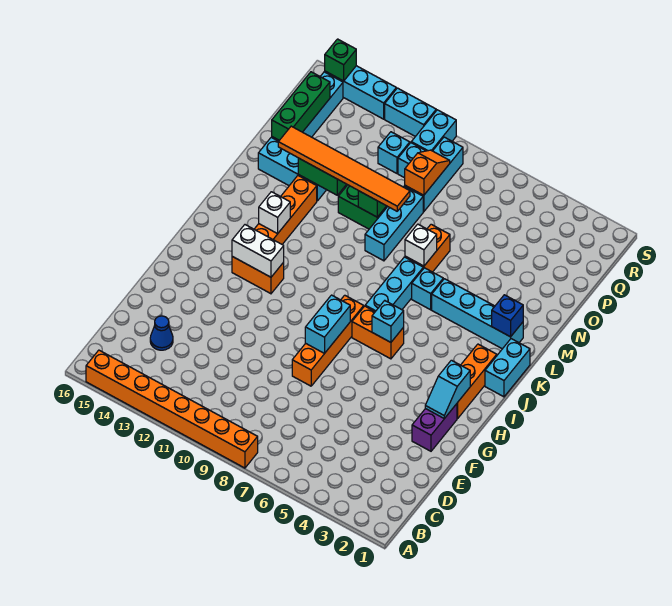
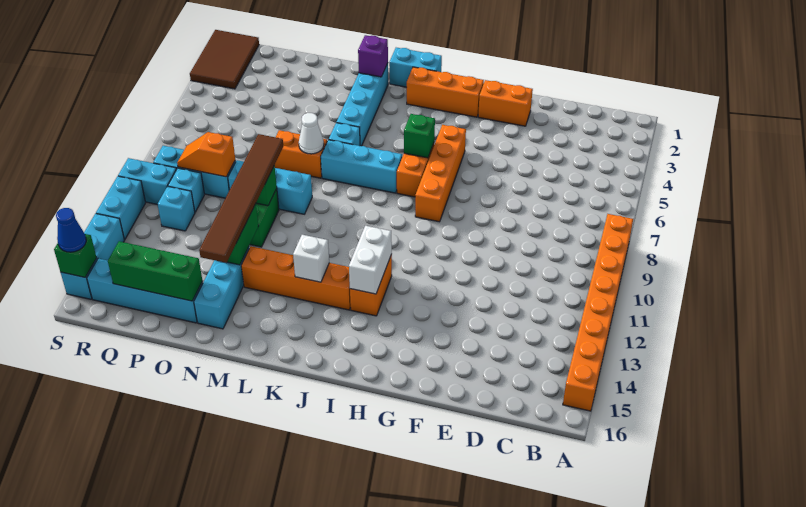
blue 1x1 cone [150,316,173,350] -> blue 1x1 cone moved to [56,208,86,252]
purple 1x2 brick [412,404,457,451] -> orange 1x2 brick [478,80,533,126]
orange 1x4 brick [292,295,364,386] -> orange 1x4 brick turned to [415,125,466,222]
cyan 1x2 slope [425,360,470,419] -> none
cyan 1x2 brick [305,295,350,354] -> none
cyan 1x1 brick [372,301,404,342] -> green 1x1 brick [404,114,435,158]
blue 1x1 brick [492,295,523,337] -> purple 1x1 brick [358,35,388,77]
white 1x1 brick [405,224,437,266] -> white 1x1 cone [299,113,324,154]
orange 1x6 tile [278,126,410,211] -> brown 1x6 tile [199,134,283,263]
none -> brown 2x3 tile [190,30,259,89]

